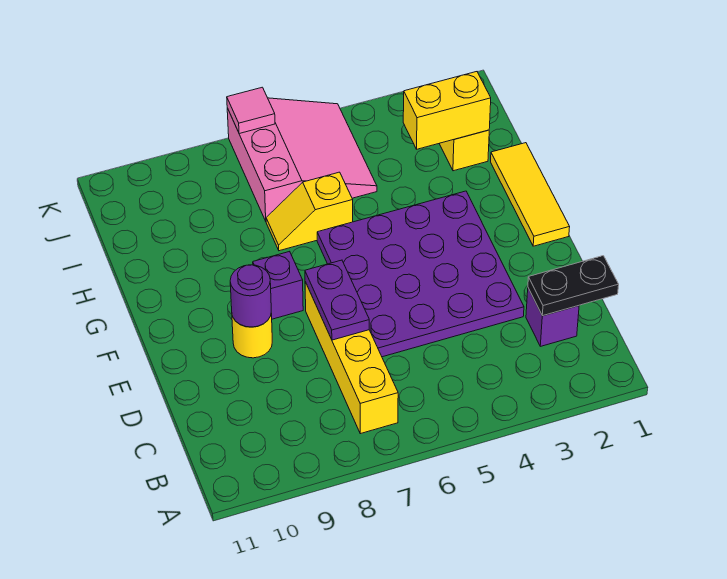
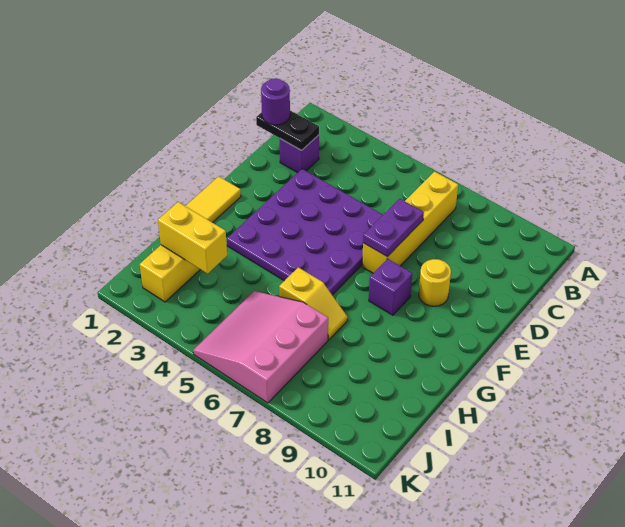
purple 1x1 round brick [230,265,271,327] -> purple 1x1 round brick moved to [261,78,290,125]
pink 1x1 tile [227,87,275,134] -> none

